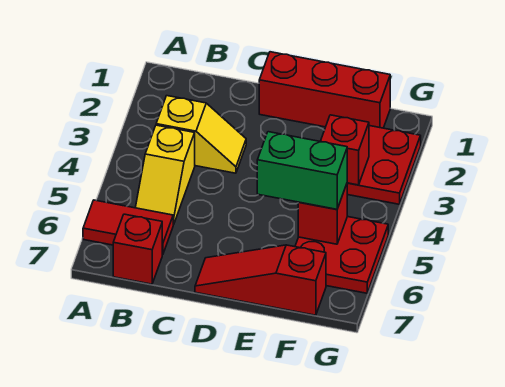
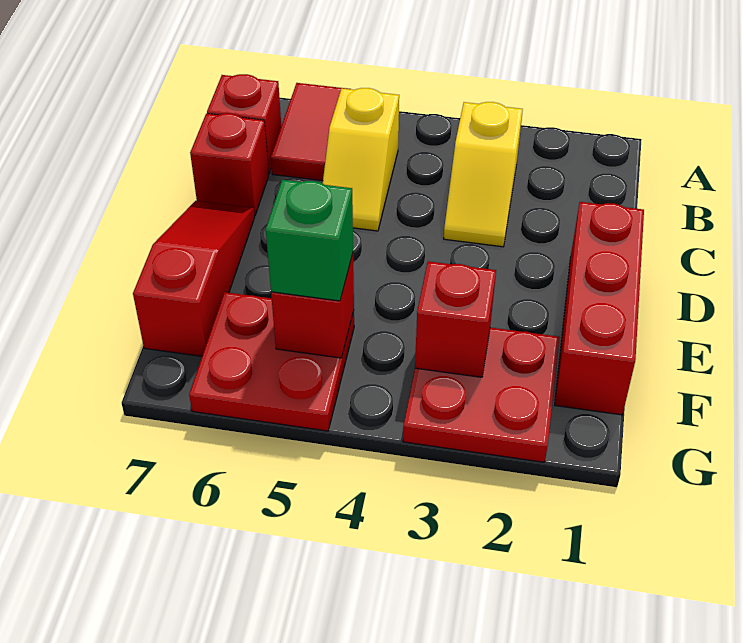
yellow 1x2 slope [135,125,195,225] -> yellow 1x2 slope turned to [323,88,399,231]
none -> red 1x1 brick [190,113,269,216]
green 1x2 brick [257,132,347,209] -> green 1x1 brick [266,180,353,301]

